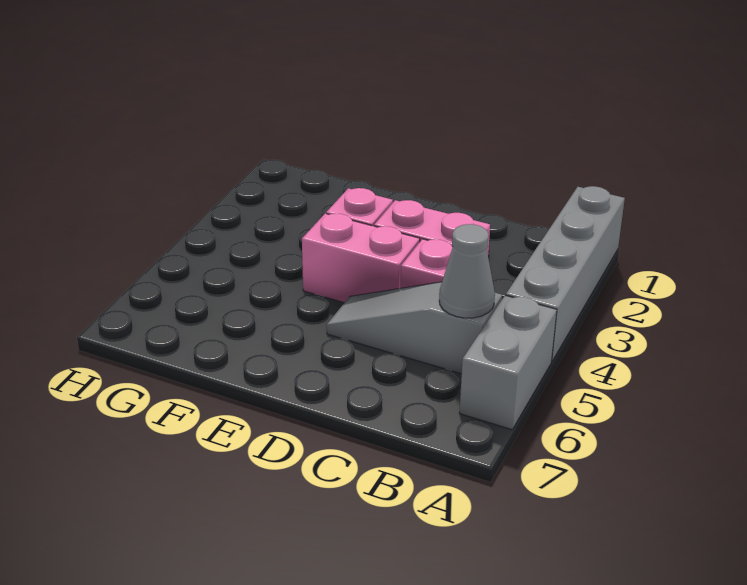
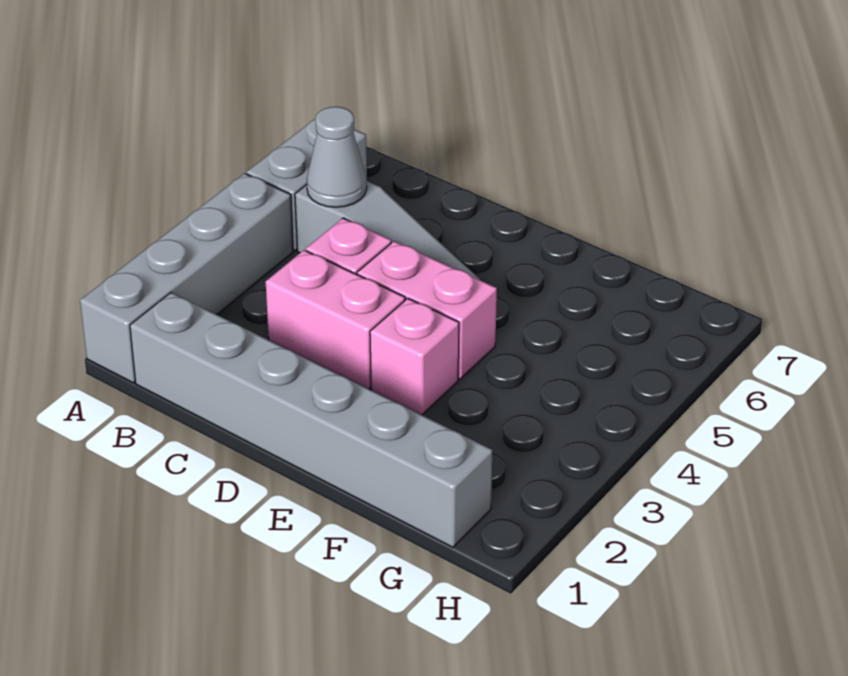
none -> grey 1x6 brick [130,292,492,547]

